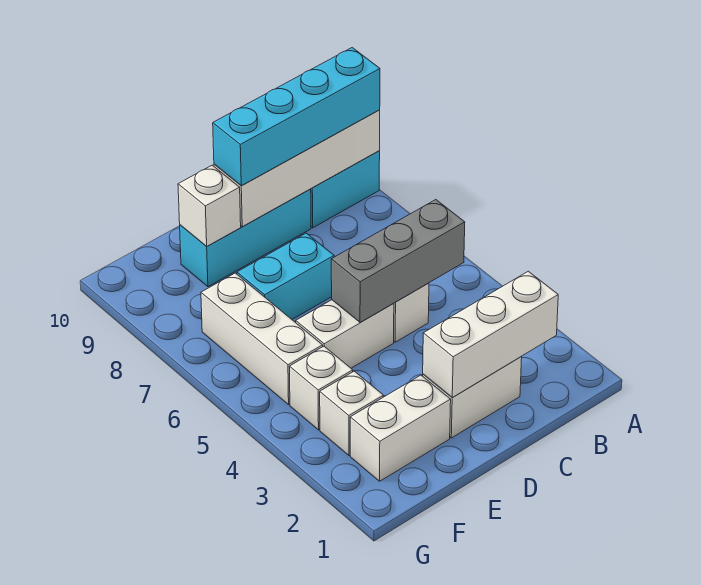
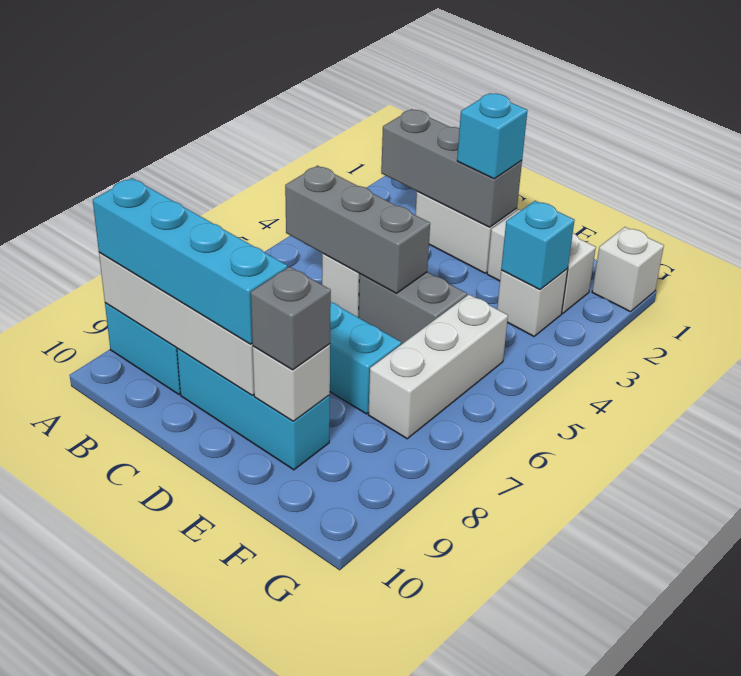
white 1x3 brick [423,271,558,398] -> grey 1x3 brick [381,109,522,227]
none -> cyan 1x1 brick [457,93,528,179]
white 1x2 brick [296,300,394,368] -> grey 1x2 brick [359,272,467,344]
none -> grey 1x1 brick [251,267,331,370]
none -> cyan 1x1 brick [501,201,575,290]
white 1x1 brick [289,346,353,430] -> white 1x1 brick moved to [592,227,664,312]

